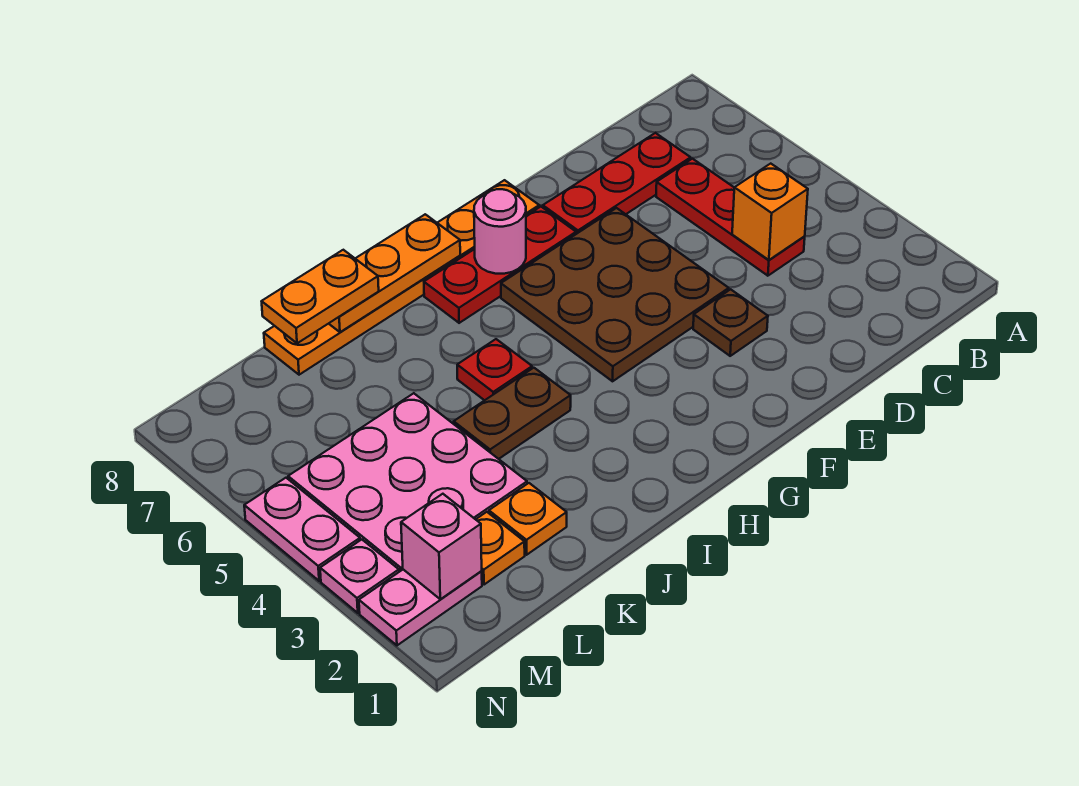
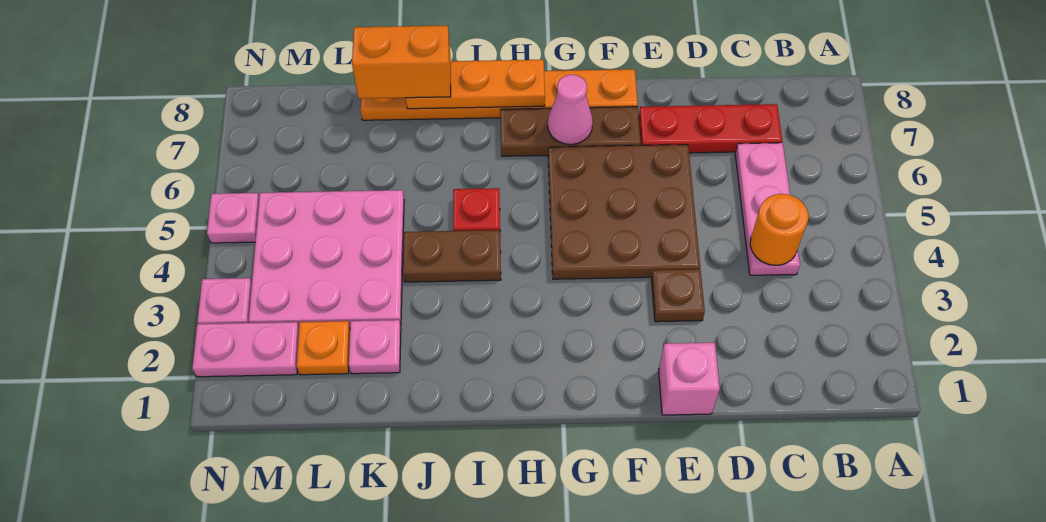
red 1x3 plate [656,159,805,276] -> pink 1x3 plate [735,143,800,275]
orange 1x1 brick [732,164,808,260] -> orange 1x1 round brick [750,194,808,265]
red 1x3 plate [424,207,576,323] -> brown 1x3 plate [500,107,641,156]
pink 1x1 round brick [474,189,526,274] -> pink 1x1 cone [548,75,593,145]
orange 1x2 plate [262,250,379,343] -> orange 1x2 brick [352,26,451,98]
orange 1x1 plate [489,483,567,555] -> pink 1x1 plate [349,320,401,374]
pink 1x1 brick [401,494,482,599] -> pink 1x1 brick moved to [659,343,720,415]
pink 1x2 plate [244,478,360,581] -> pink 1x1 plate [207,193,259,243]

